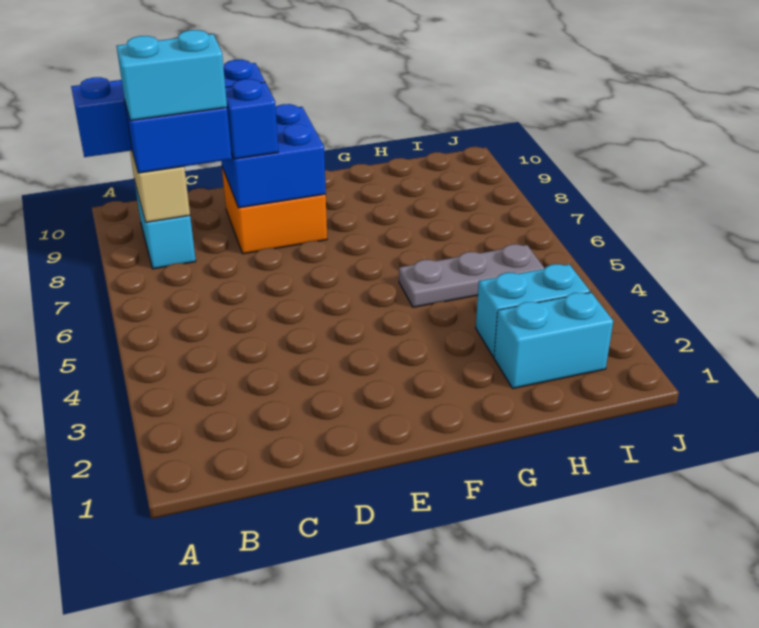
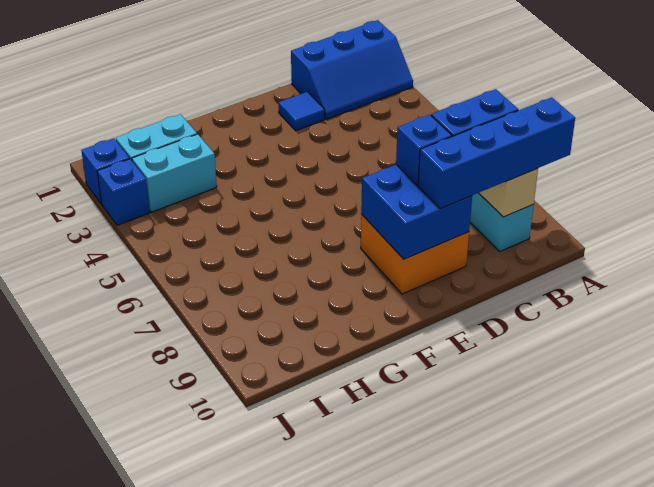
none -> blue 2x3 slope [291,20,413,119]
cyan 1x2 brick [117,30,227,121] -> none
none -> blue 1x1 tile [279,92,325,131]
grey 1x3 plate [399,244,545,307] -> none
none -> blue 1x1 brick [81,138,130,204]
none -> blue 1x1 brick [97,159,150,225]

